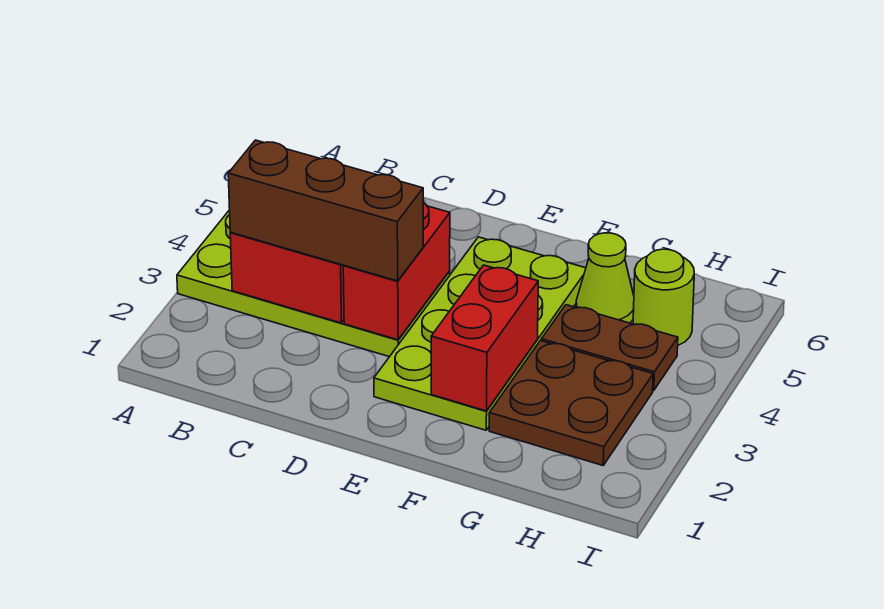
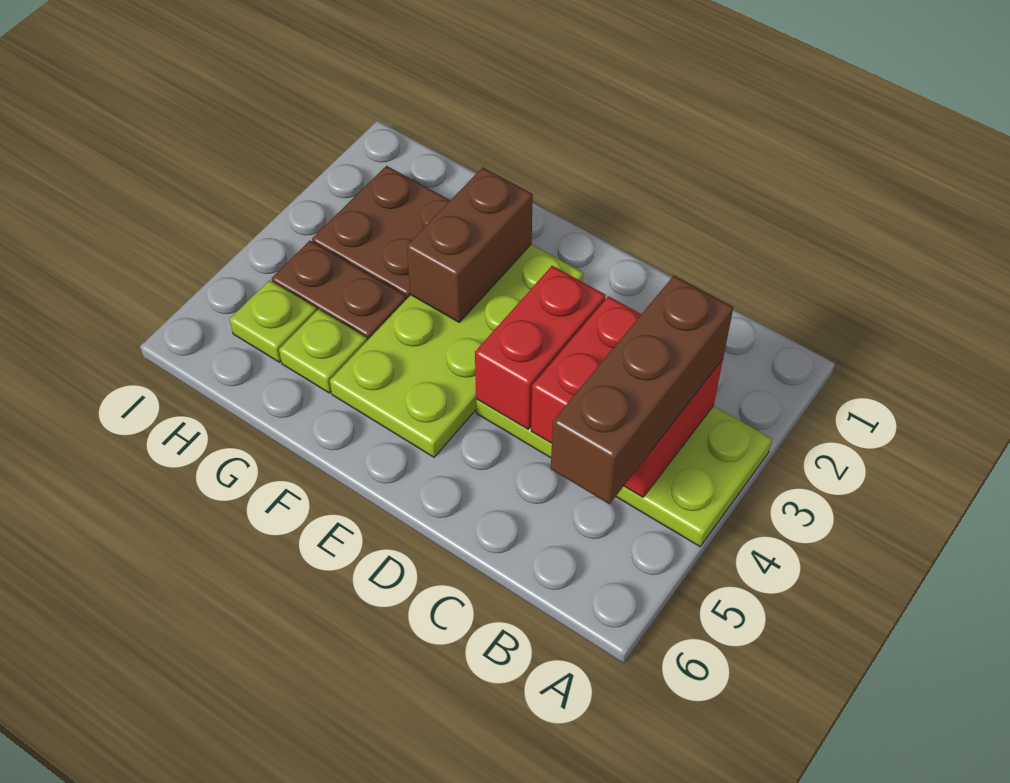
brown 1x3 brick [228,140,423,281] -> brown 1x3 brick turned to [551,276,733,504]
red 1x2 brick [431,265,538,411] -> brown 1x2 brick [406,167,533,322]
lime 1x1 cone [576,233,634,323] -> lime 1x1 plate [279,309,367,393]
lime 1x1 round brick [633,249,694,345] -> lime 1x1 plate [230,280,317,362]

